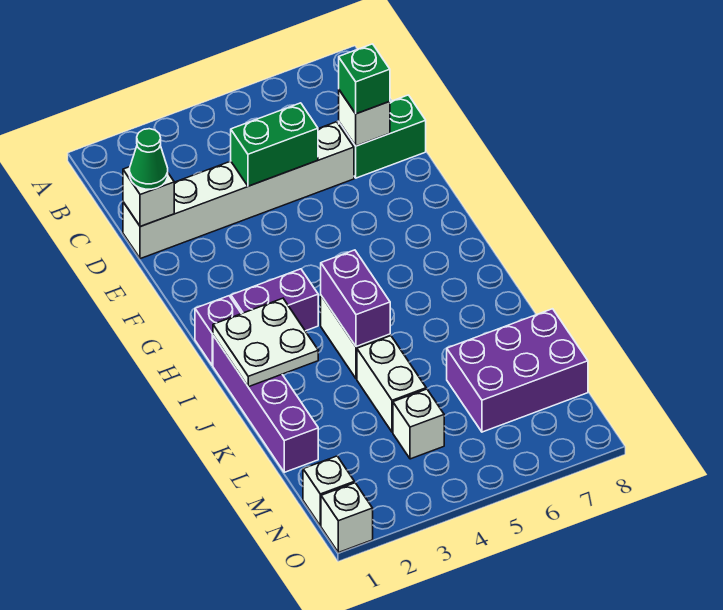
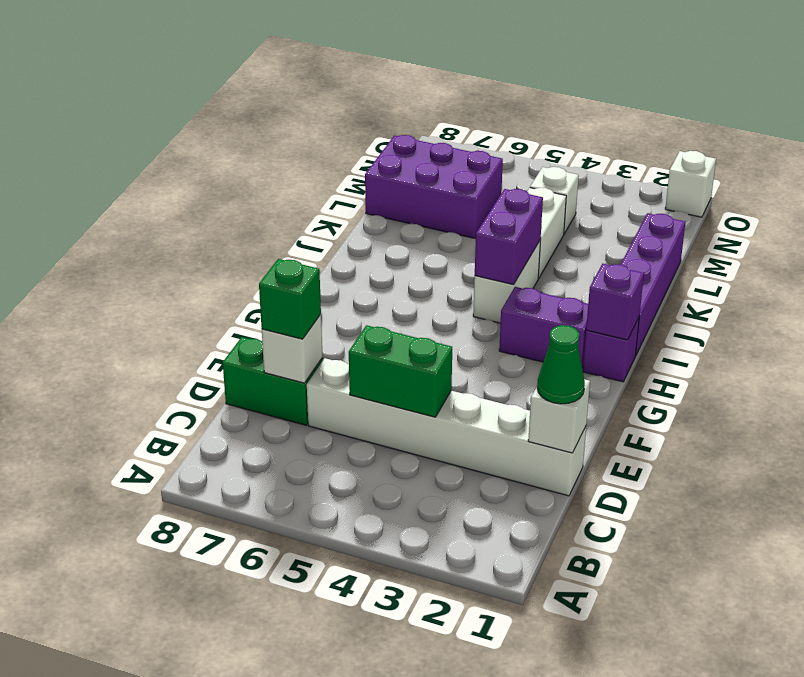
none -> purple 1x1 brick [586,264,644,340]
white 2x2 plate [213,298,318,387] -> none
white 1x1 brick [303,456,354,526] -> none

